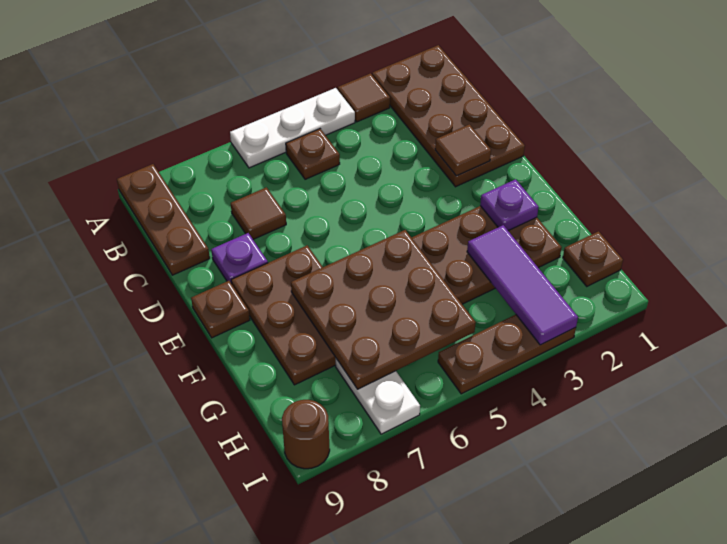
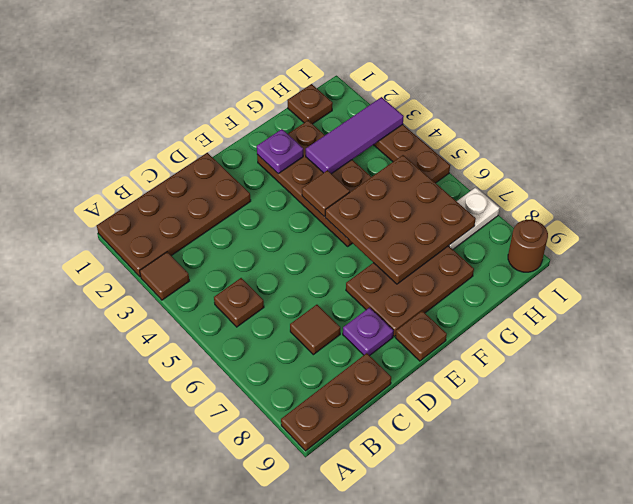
white 1x3 plate [230,88,355,168] -> none
brown 1x1 tile [435,124,491,176] -> brown 1x1 tile moved to [302,170,350,216]

